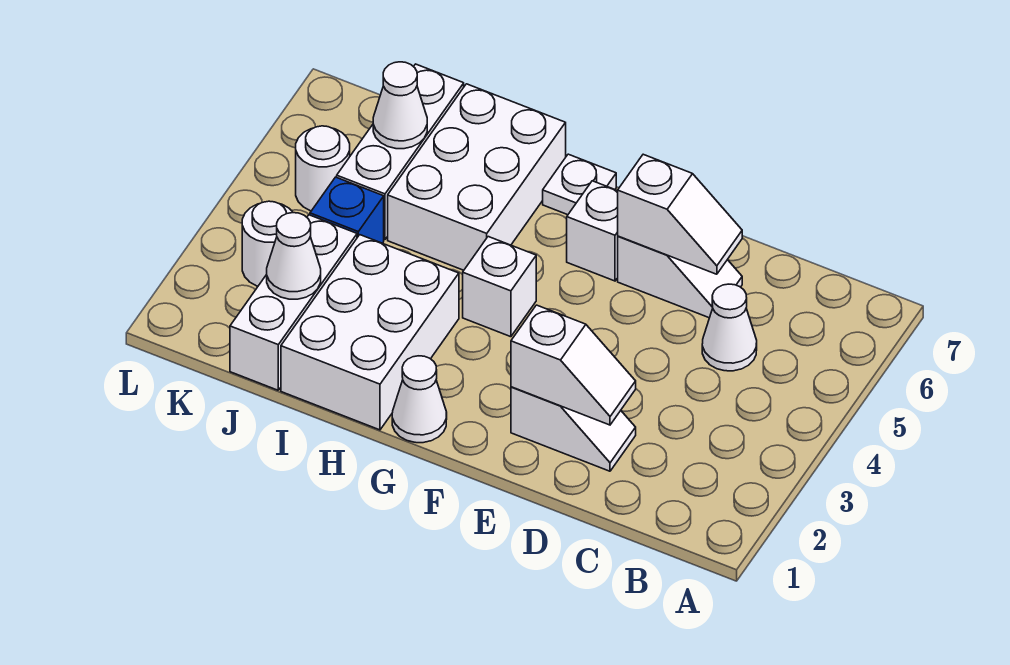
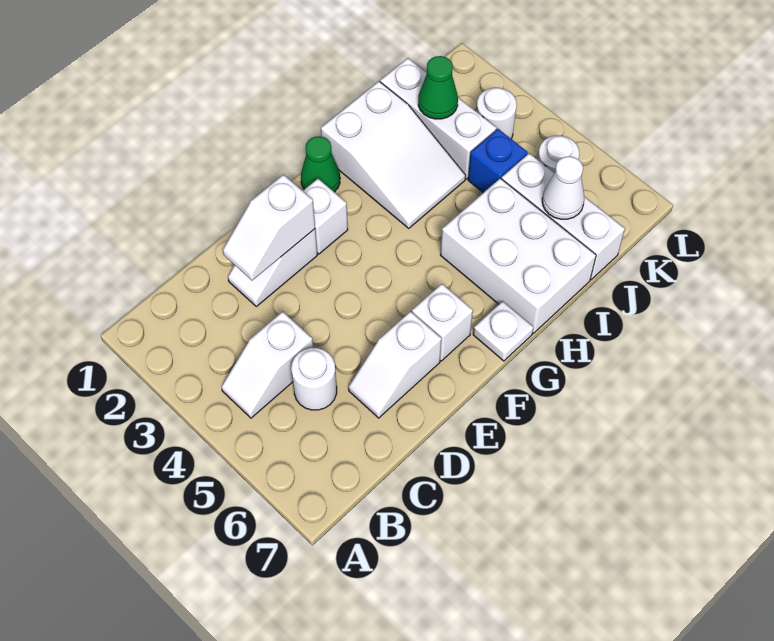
white 1x1 cone [702,284,757,371] -> white 1x1 round brick [291,348,337,410]
white 1x2 slope [618,154,742,274] -> white 1x2 slope moved to [221,312,313,418]
white 1x1 cone [392,356,447,443] -> green 1x1 cone [301,136,340,192]
white 1x1 brick [463,237,536,337] -> white 1x1 brick moved to [303,179,348,254]
white 2x3 brick [281,235,459,430] -> white 2x3 slope [321,81,466,228]
white 1x1 cone [267,213,321,299] -> green 1x1 cone [418,56,458,119]

